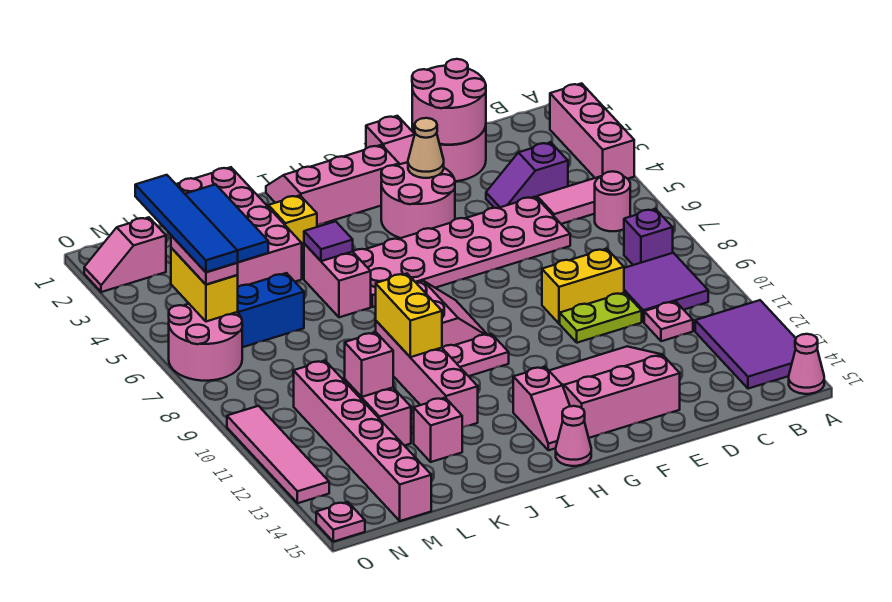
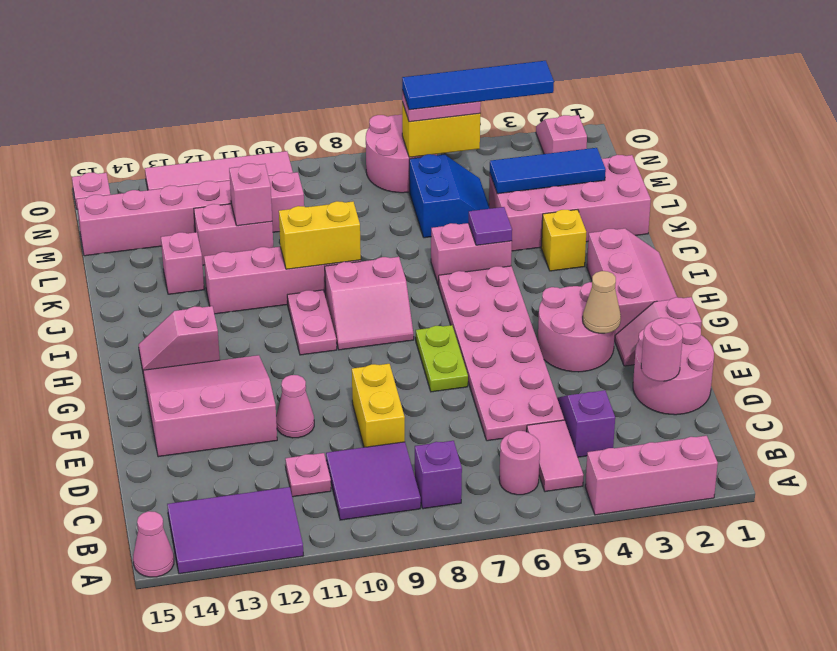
pink 2x2 round brick [412,59,486,145] -> pink 1x1 round brick [641,318,683,381]
lime 1x2 plate [560,293,642,343] -> lime 1x2 plate moved to [416,325,468,392]
pink 3x3 slope [549,346,680,438] -> pink 3x3 slope turned to [143,355,277,457]
pink 1x1 cone [556,406,591,466] -> pink 1x1 cone moved to [276,375,314,438]

